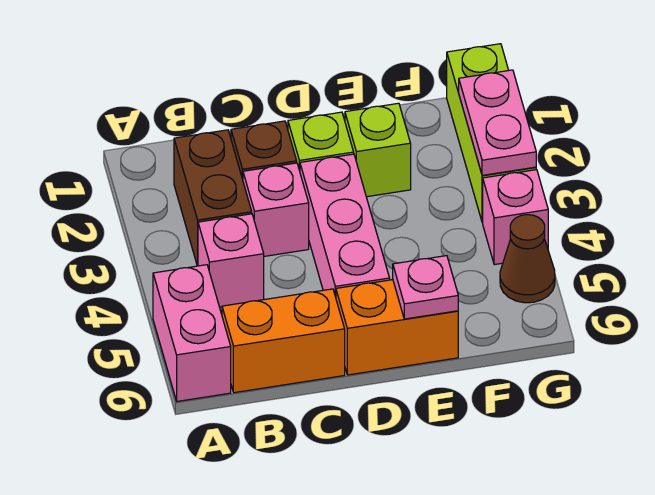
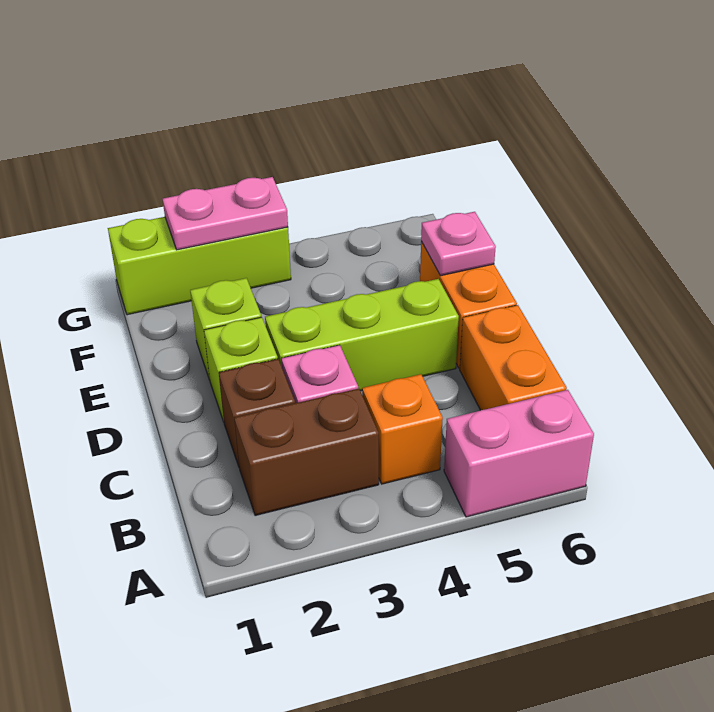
pink 1x1 brick [198,214,264,307] -> orange 1x1 brick [362,374,443,484]
pink 1x3 brick [300,154,390,297] -> lime 1x3 brick [265,279,459,391]
pink 1x1 brick [483,170,548,265] -> none
brown 1x1 cone [500,215,555,303] -> none

